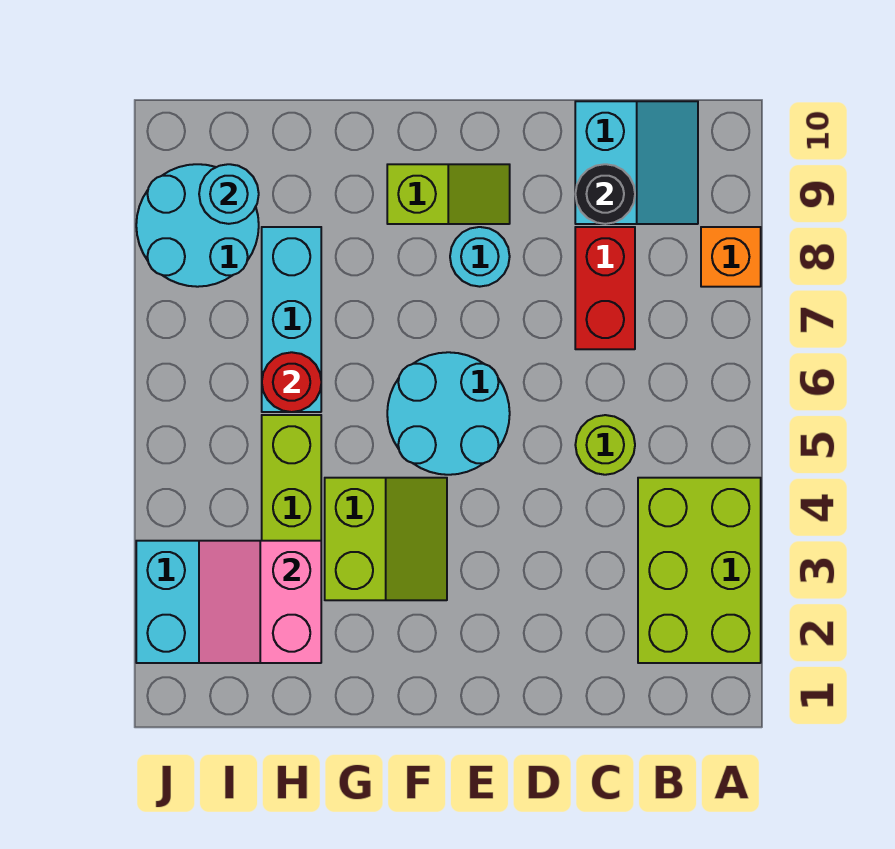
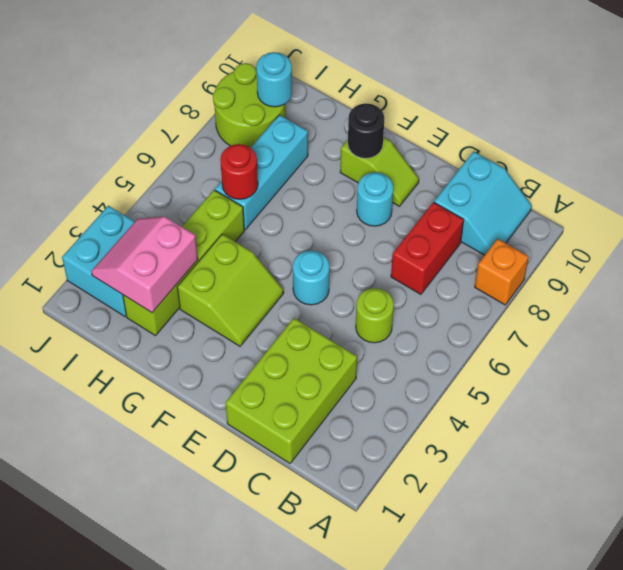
lime 2x3 brick [638,478,761,663] -> lime 2x3 brick moved to [226,318,357,463]
black 1x1 round brick [575,164,635,224] -> black 1x1 round brick moved to [348,103,384,158]
cyan 2x2 round brick [387,352,510,475] -> cyan 1x1 round brick [293,250,329,305]
cyan 2x2 round brick [136,164,259,287] -> lime 2x2 round brick [213,63,285,148]

